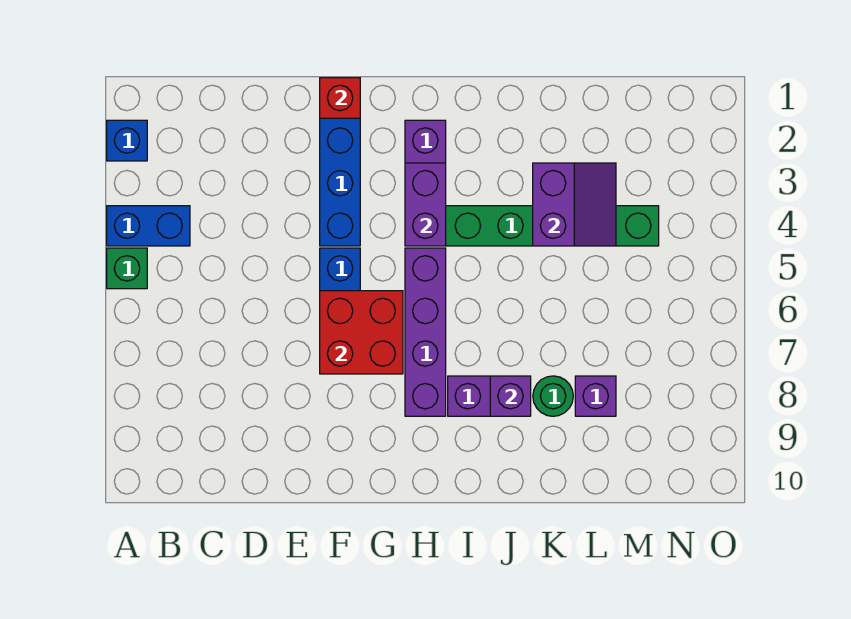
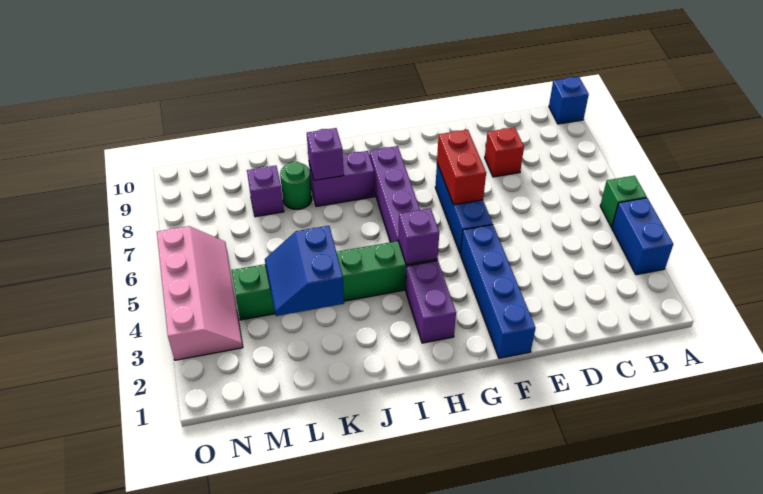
blue 1x1 brick [107,120,147,161] -> blue 1x1 brick moved to [549,77,589,124]
blue 1x2 brick [107,206,190,246] -> blue 1x2 brick turned to [612,198,673,275]
red 1x1 brick [320,78,360,118] -> red 1x1 brick moved to [485,127,524,177]
red 2x2 brick [320,291,403,374] -> red 1x2 brick [437,130,486,205]
purple 1x2 brick [405,163,446,246] -> purple 1x1 brick [398,208,439,265]
purple 2x2 slope [533,163,616,246] -> blue 2x2 slope [265,226,344,316]
none -> pink 2x4 slope [157,226,243,360]

